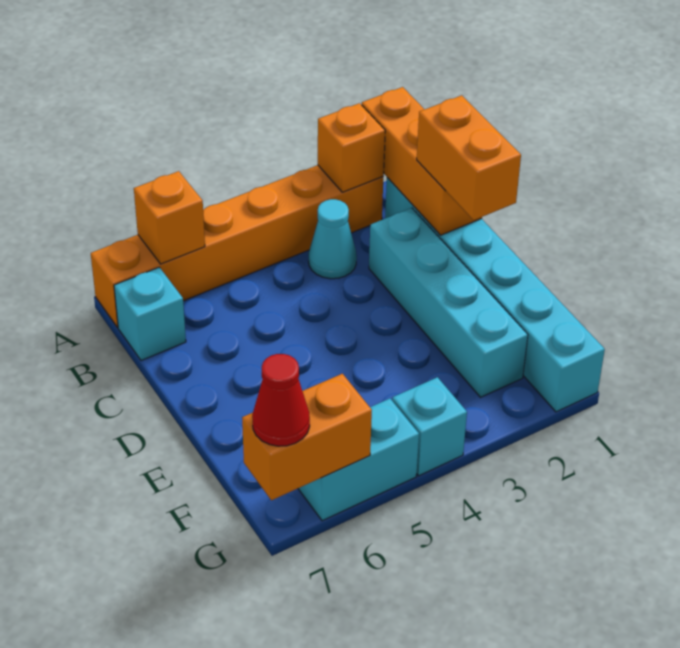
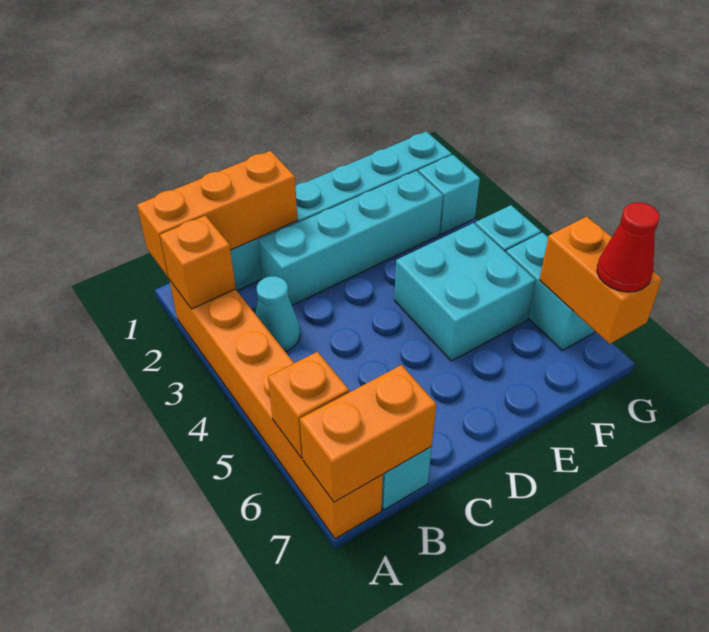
orange 1x2 brick [417,95,521,220] -> orange 1x2 brick moved to [300,365,436,502]
none -> cyan 2x2 brick [394,223,536,361]
none -> cyan 1x1 brick [418,155,480,234]

